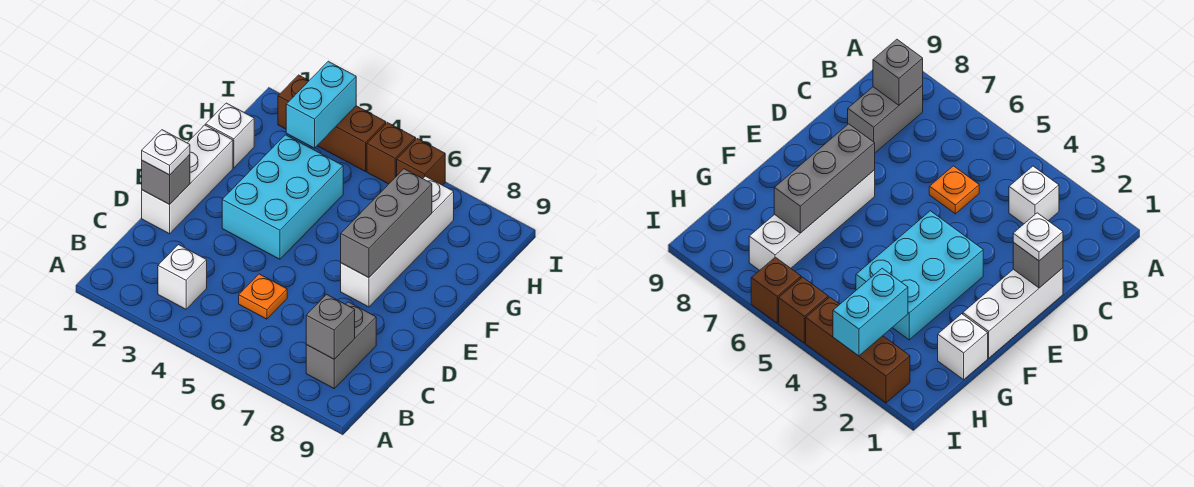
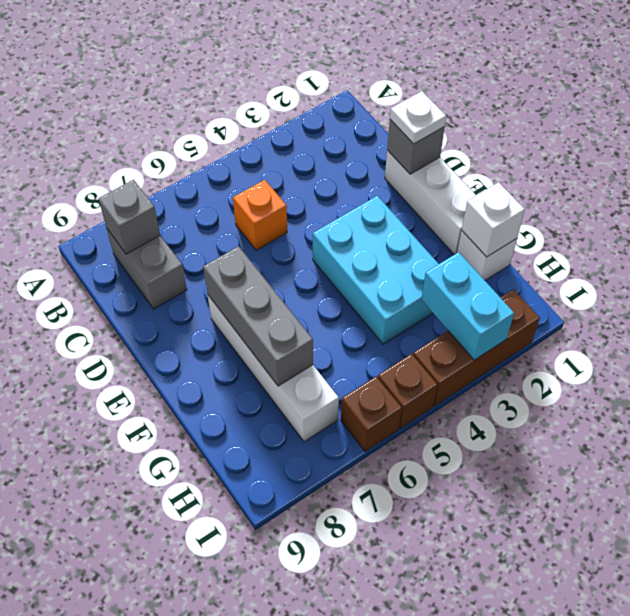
white 1x1 brick [158,245,207,309] -> white 1x1 brick moved to [462,182,525,257]
orange 1x1 plate [239,274,287,319] -> orange 1x1 brick [233,180,287,250]

